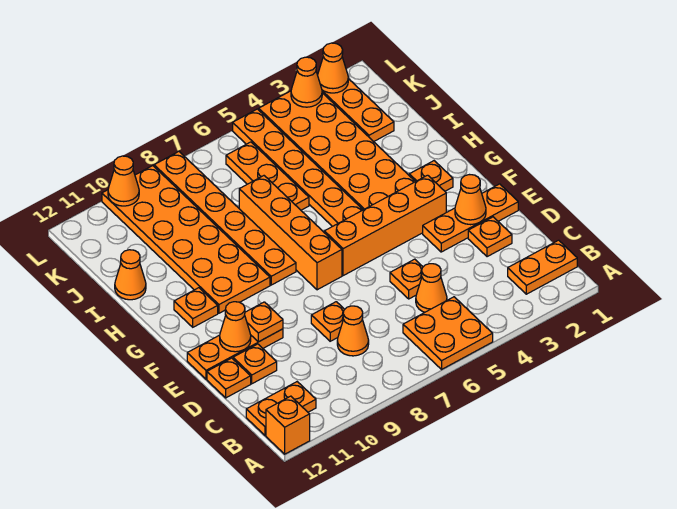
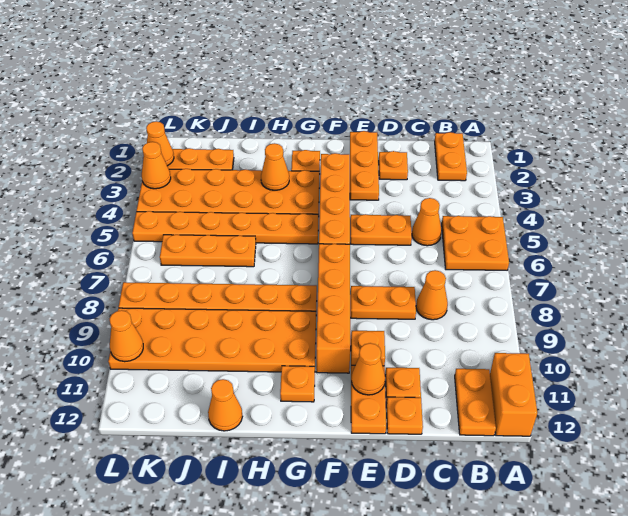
orange 1x1 brick [266,396,310,454] -> orange 1x2 brick [490,353,537,436]
orange 1x1 plate [390,259,423,299] -> orange 1x2 plate [350,214,412,245]
orange 1x1 plate [311,302,345,341] -> orange 1x2 plate [351,286,416,319]
orange 1x1 cone [455,175,486,225] -> orange 1x1 cone moved to [261,143,289,190]
orange 1x4 brick [239,176,342,290] -> orange 1x4 brick turned to [316,244,350,373]

